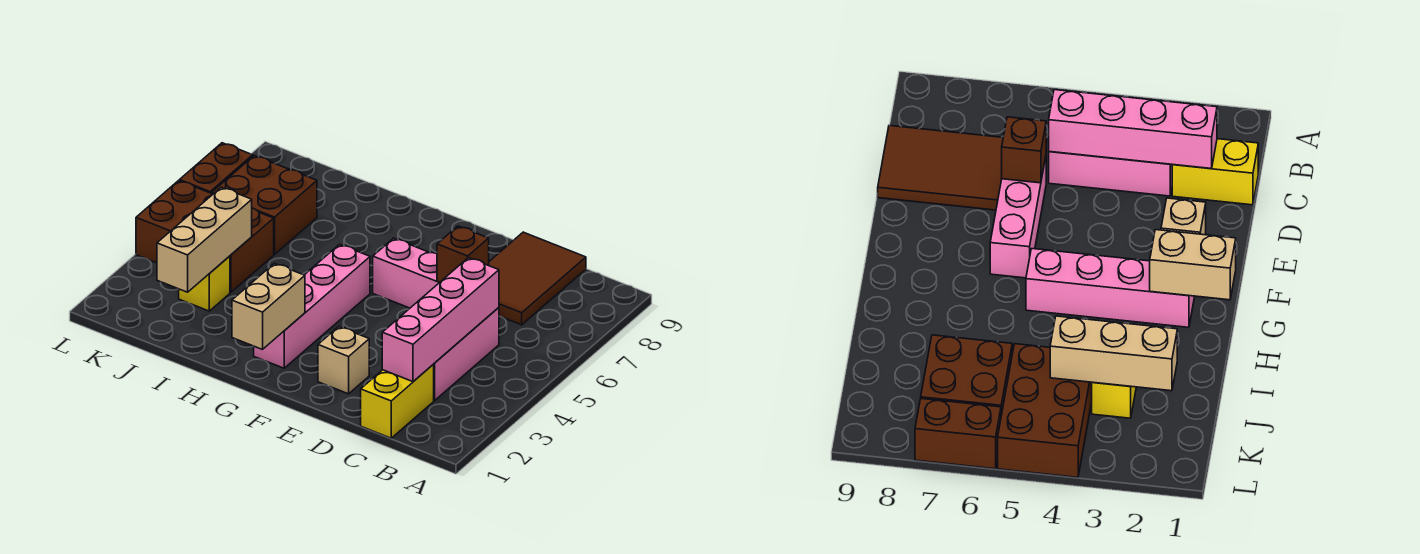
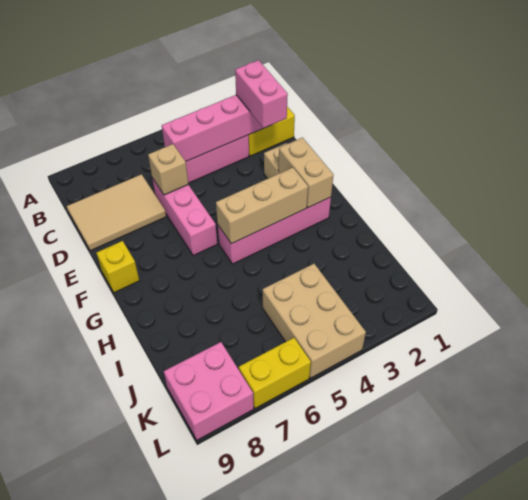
none -> pink 1x2 brick [235,60,288,128]
brown 2x3 tile [489,232,586,325] -> tan 2x3 tile [67,174,166,251]
brown 1x1 brick [437,226,489,282] -> tan 1x1 brick [148,144,188,195]
tan 1x2 brick [232,263,305,350] -> tan 1x2 brick turned to [278,138,333,208]
tan 1x3 brick [157,187,252,292] -> tan 1x3 brick moved to [216,168,308,244]
yellow 1x1 brick [179,256,230,311] -> yellow 1x1 brick moved to [97,241,139,293]
brown 2x3 brick [136,181,274,292] -> tan 2x3 brick [263,264,366,378]
brown 2x2 brick [212,156,317,254] -> none
none -> pink 2x2 brick [164,342,254,440]
brown 1x2 brick [180,143,253,193] -> yellow 1x2 brick [239,338,311,408]

